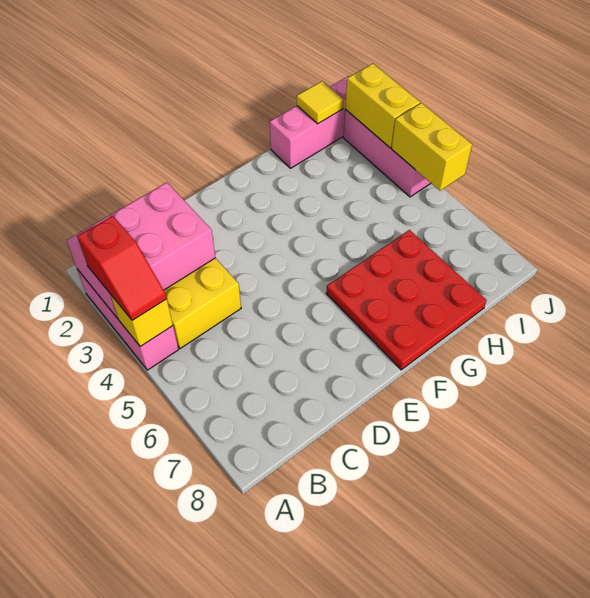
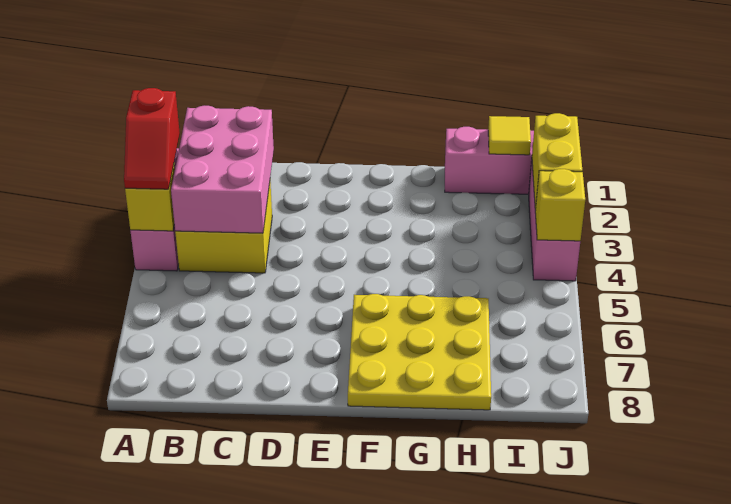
pink 2x3 brick [67,182,215,319] -> pink 2x3 brick turned to [171,106,274,233]
red 3x3 plate [326,230,487,370] -> yellow 3x3 plate [348,294,491,410]
yellow 1x2 brick [392,103,472,191] -> yellow 1x1 brick [535,169,585,241]

